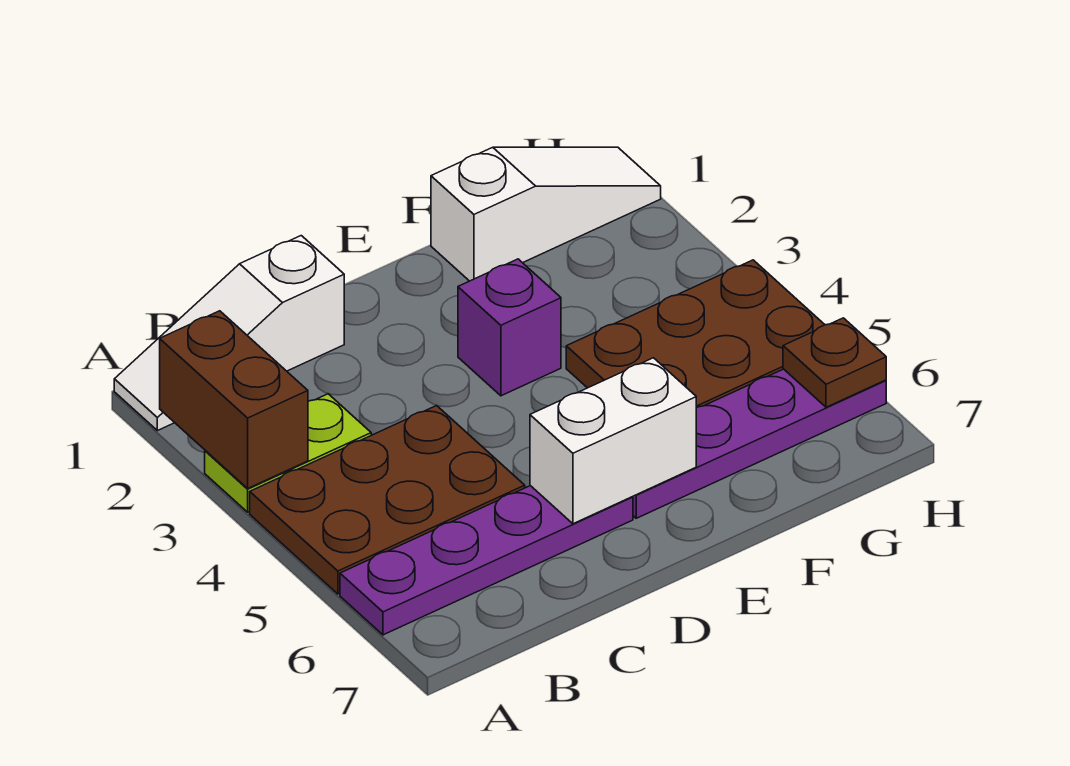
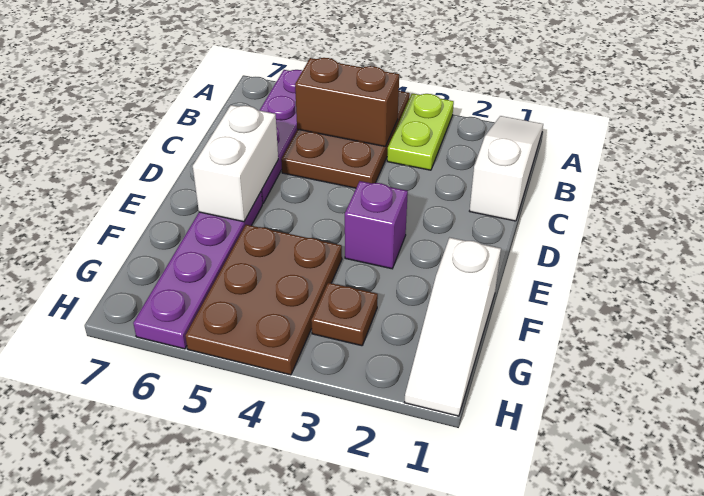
brown 1x2 brick [160,311,308,488] -> brown 1x2 brick moved to [295,58,399,147]
brown 1x1 plate [783,318,886,407] -> brown 1x1 plate moved to [311,283,378,346]

